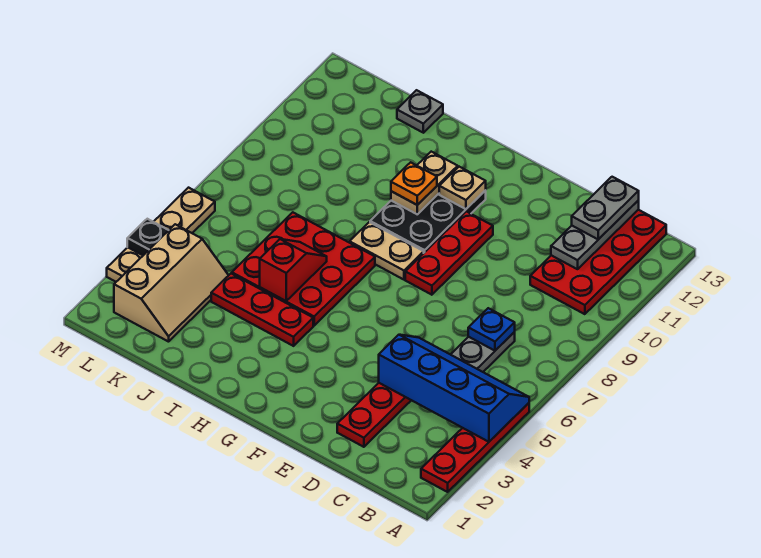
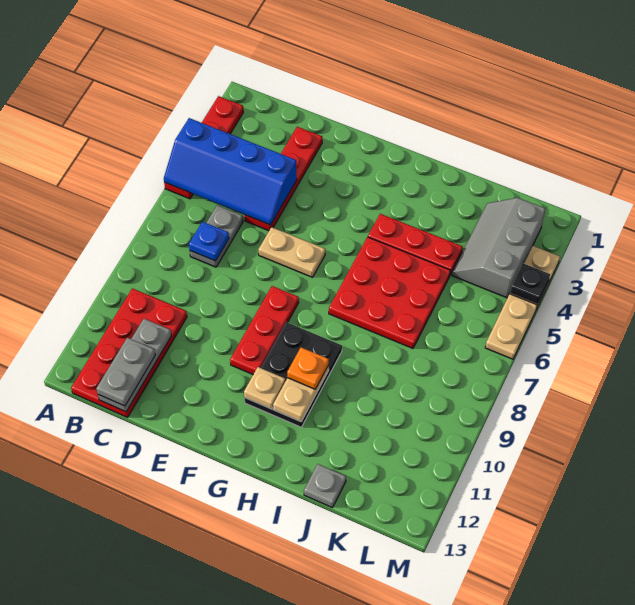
tan 1x2 plate [350,222,424,280] -> tan 1x2 plate moved to [258,227,325,277]
red 1x2 slope [260,239,327,301] -> none
tan 2x3 slope [114,224,229,342] -> grey 2x3 slope [452,198,545,298]

